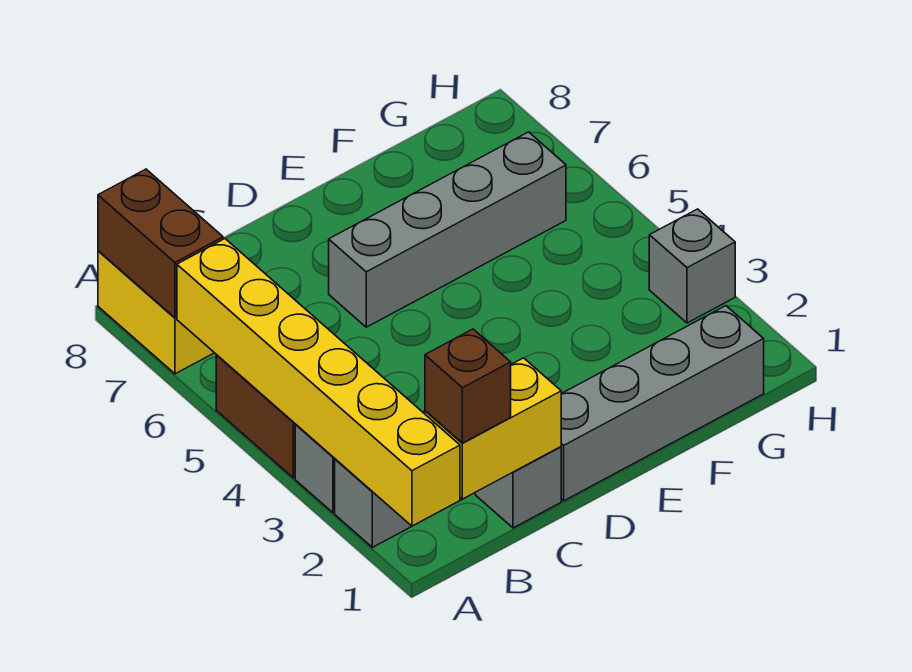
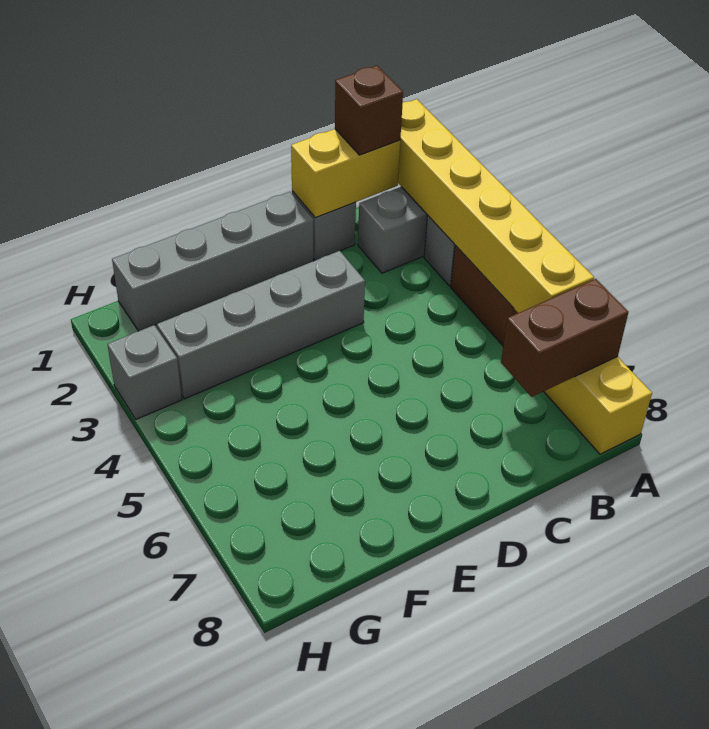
brown 1x2 brick [98,169,223,318] -> brown 1x2 brick turned to [501,279,628,397]
grey 1x4 brick [329,132,566,327] -> grey 1x4 brick moved to [157,251,365,399]

